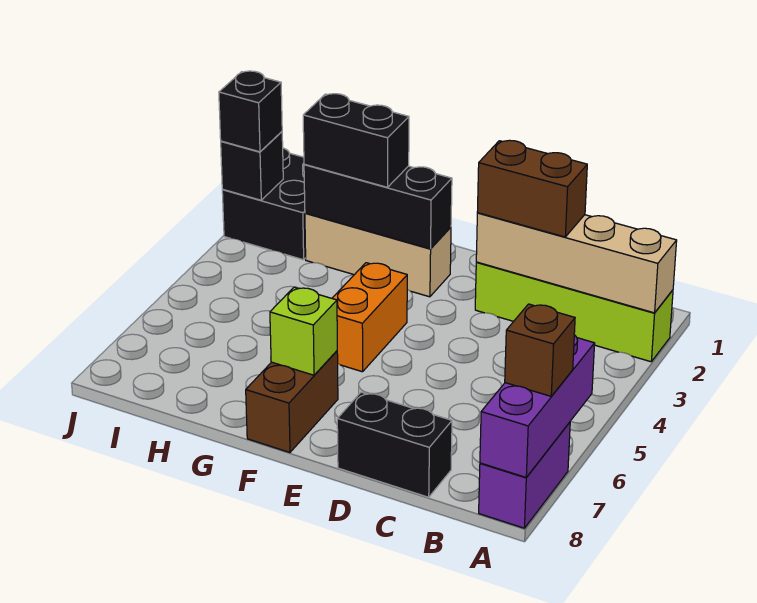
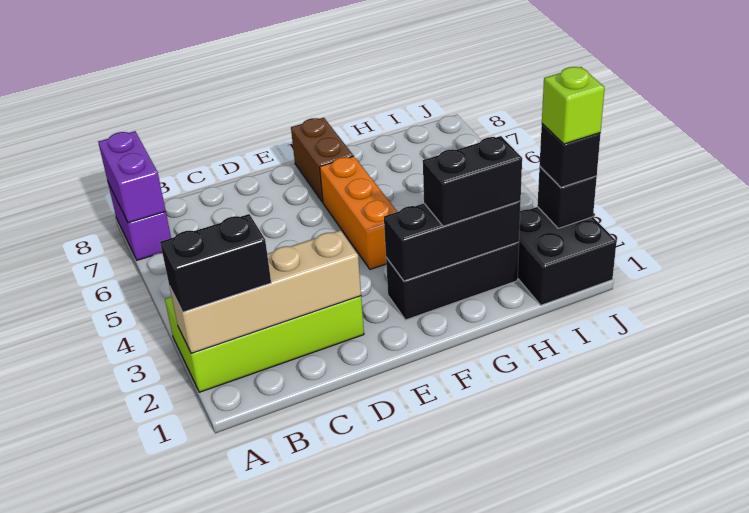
lime 1x4 brick [475,262,673,362] -> lime 2x4 brick [165,296,364,392]
purple 1x3 brick [480,335,595,477] -> purple 1x2 brick [98,131,166,223]
brown 1x1 brick [505,304,575,396] -> none
brown 1x2 brick [477,140,587,237] -> none
black 1x2 brick [337,392,452,497] -> black 1x2 brick moved to [160,214,271,312]
tan 1x3 brick [305,213,451,297] -> black 1x3 brick [386,242,519,320]
orange 1x2 brick [332,263,407,372] -> orange 1x3 brick [320,156,397,269]
lime 1x1 brick [270,287,337,375] -> lime 1x1 brick moved to [542,67,605,144]

